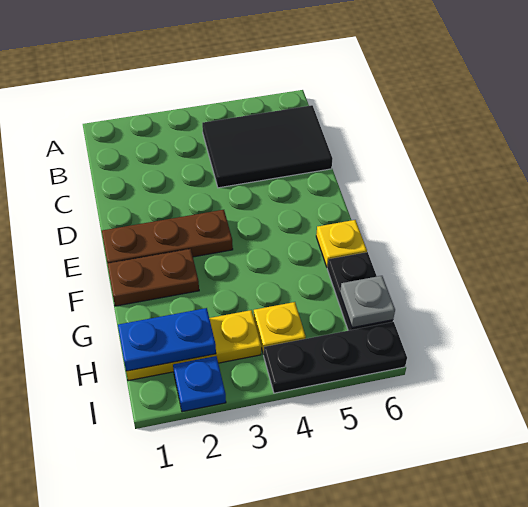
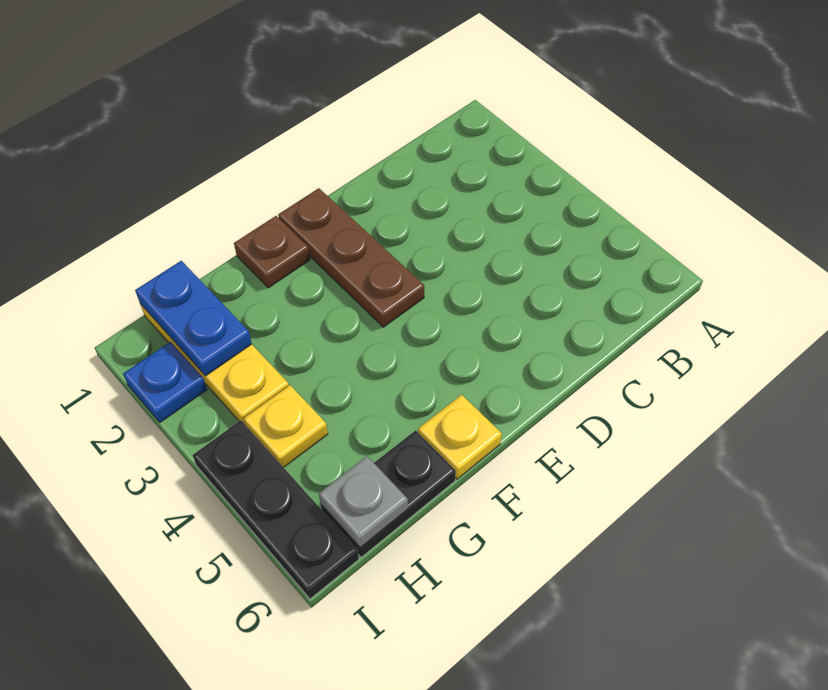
black 2x3 tile [202,105,333,188] -> none
brown 1x2 plate [107,249,199,306] -> brown 1x1 plate [234,216,310,288]

